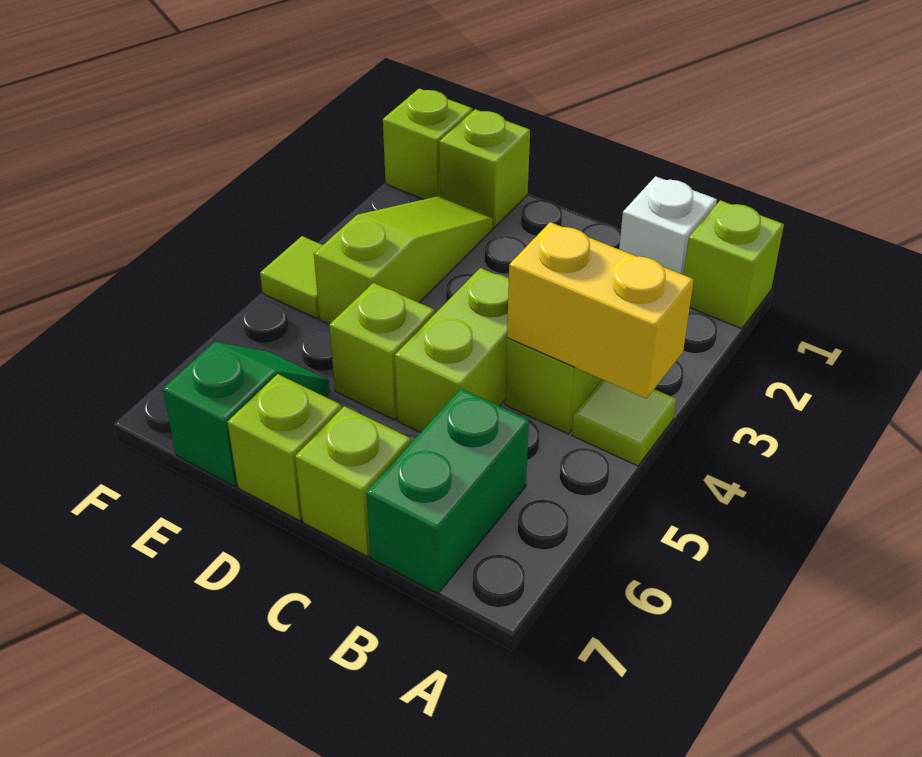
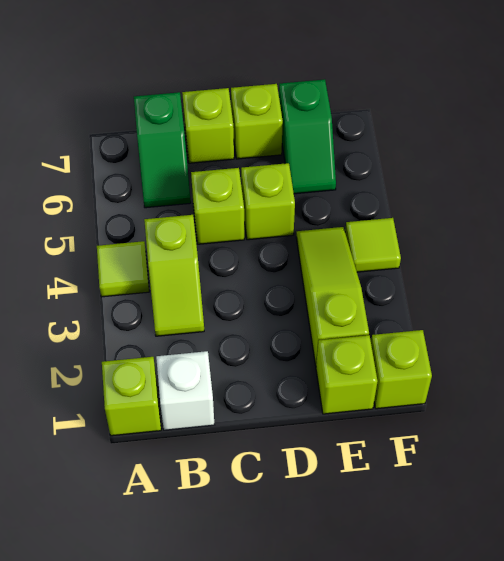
yellow 1x2 brick [507,222,694,399] -> none
green 1x2 brick [366,389,529,594] -> green 1x2 slope [134,92,191,208]
lime 1x2 brick [395,268,509,432] -> lime 1x1 brick [191,168,244,244]
lime 1x3 slope [314,196,493,324] -> lime 1x3 slope turned to [296,227,369,365]

